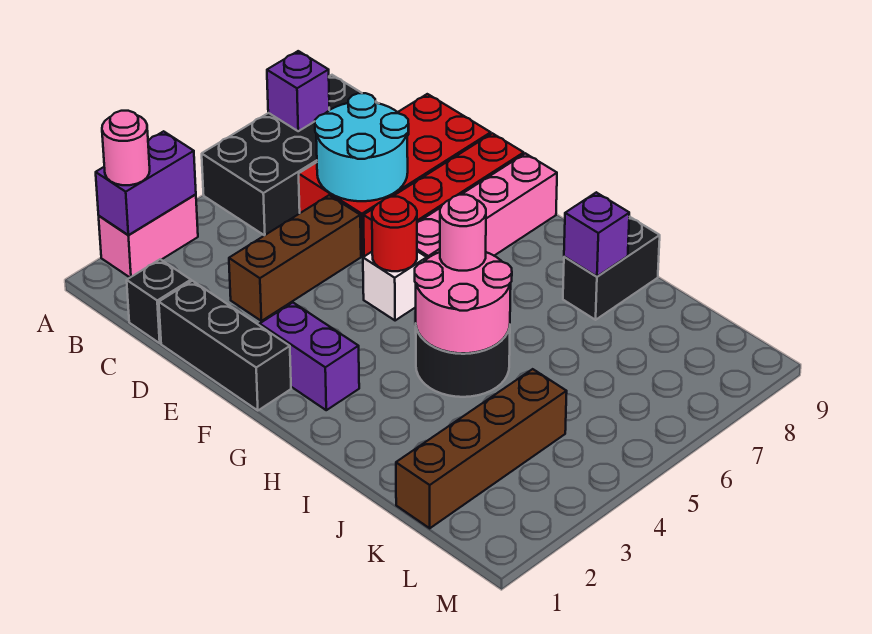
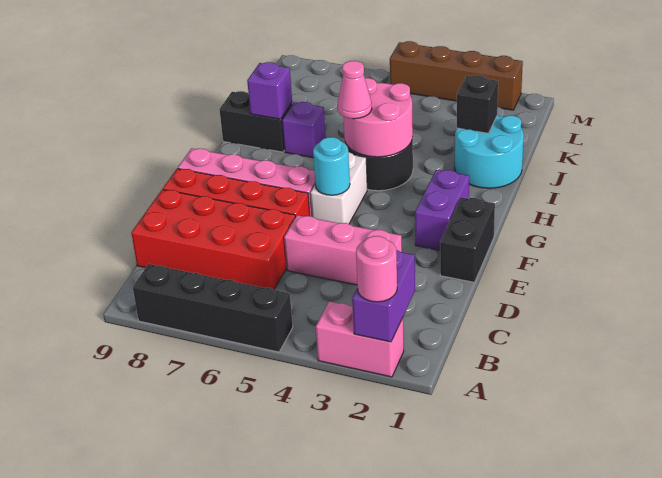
purple 1x2 brick [96,131,196,235] -> purple 1x2 brick turned to [352,250,415,342]
black 2x4 brick [202,75,377,236] -> black 1x4 brick [133,264,293,352]
purple 1x1 brick [267,51,329,131] -> purple 1x1 brick moved to [282,102,326,158]
black 1x1 brick [127,259,191,343] -> black 1x1 brick moved to [457,75,498,133]
cyan 2x2 round brick [315,93,408,201] -> cyan 2x2 round brick moved to [455,115,524,188]
black 1x3 brick [159,281,291,411] -> black 1x2 brick [440,197,495,282]
brown 1x3 brick [229,195,361,321] -> pink 1x3 brick [284,215,402,285]
white 1x1 brick [363,251,427,321] -> white 1x2 brick [310,152,367,224]
red 1x1 round brick [372,197,417,271] -> cyan 1x1 round brick [313,137,350,195]
pink 1x1 round brick [440,195,486,271] -> pink 1x1 cone [338,61,372,119]
brown 1x4 brick [396,369,567,528] -> brown 1x4 brick moved to [390,41,523,110]

